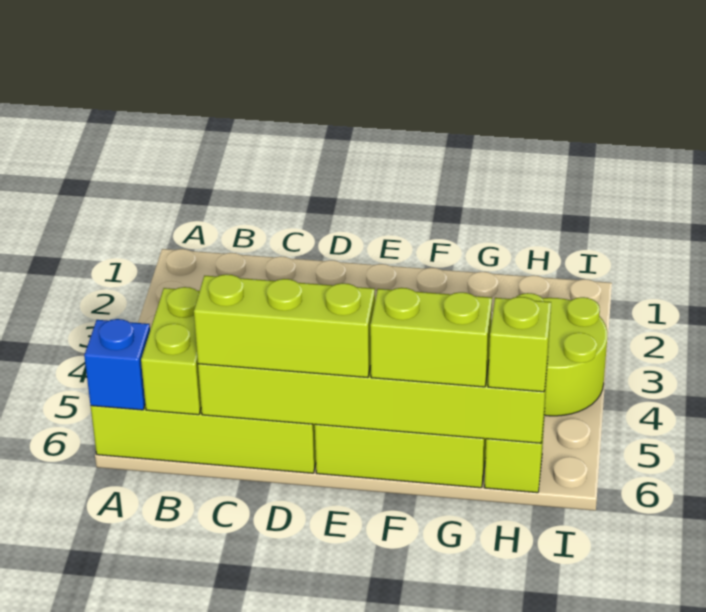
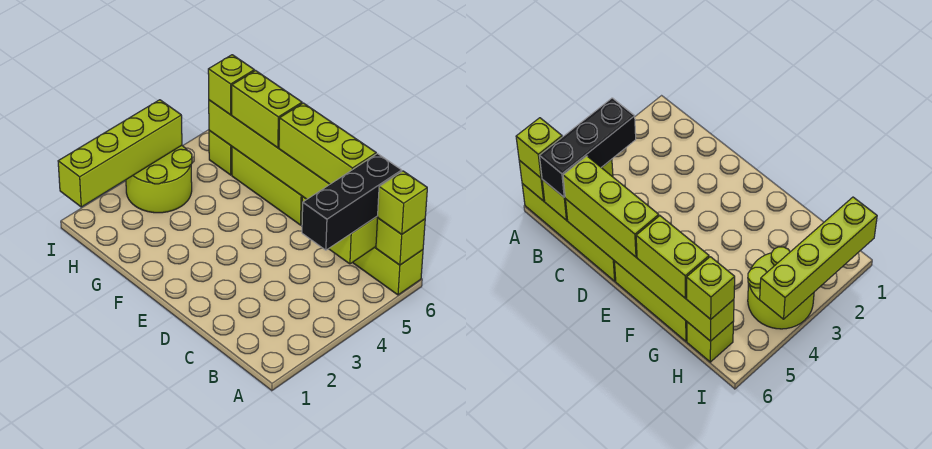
blue 1x1 brick [84,319,150,410] -> lime 1x1 brick [376,218,425,265]
none -> lime 1x1 brick [378,171,427,234]
none -> black 1x3 brick [302,154,402,250]
none -> lime 1x4 brick [58,100,182,207]

